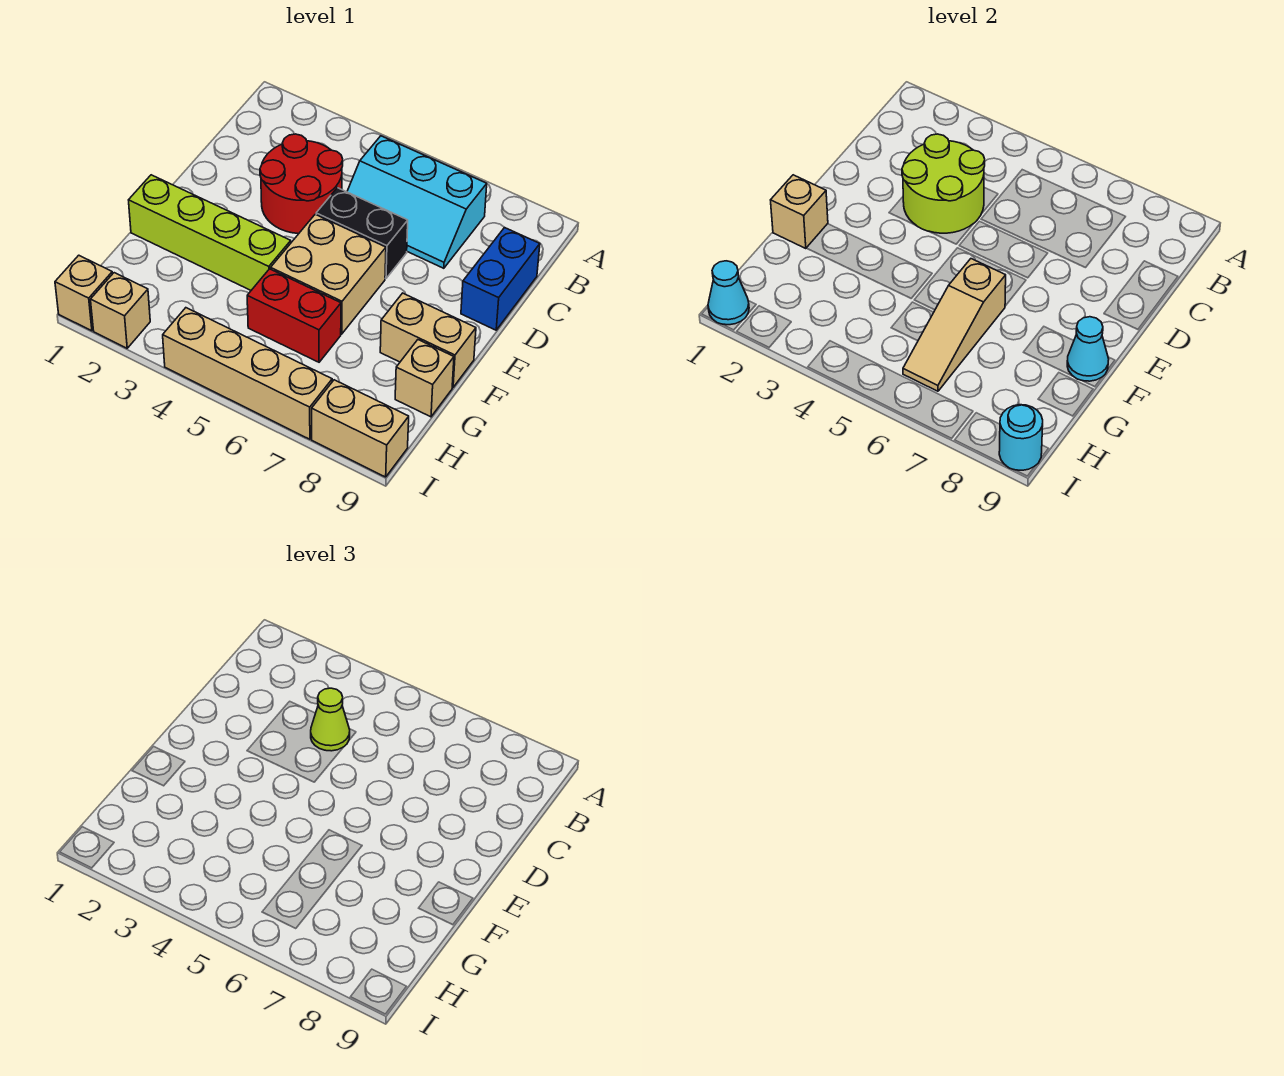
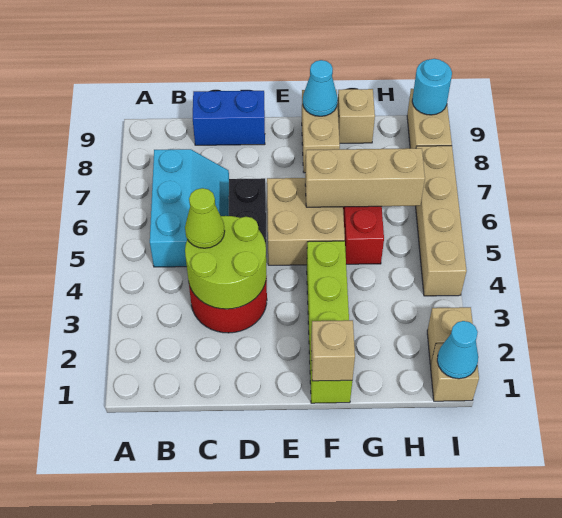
tan 1x3 slope [903,259,1006,391] -> tan 1x3 brick [305,148,425,207]

